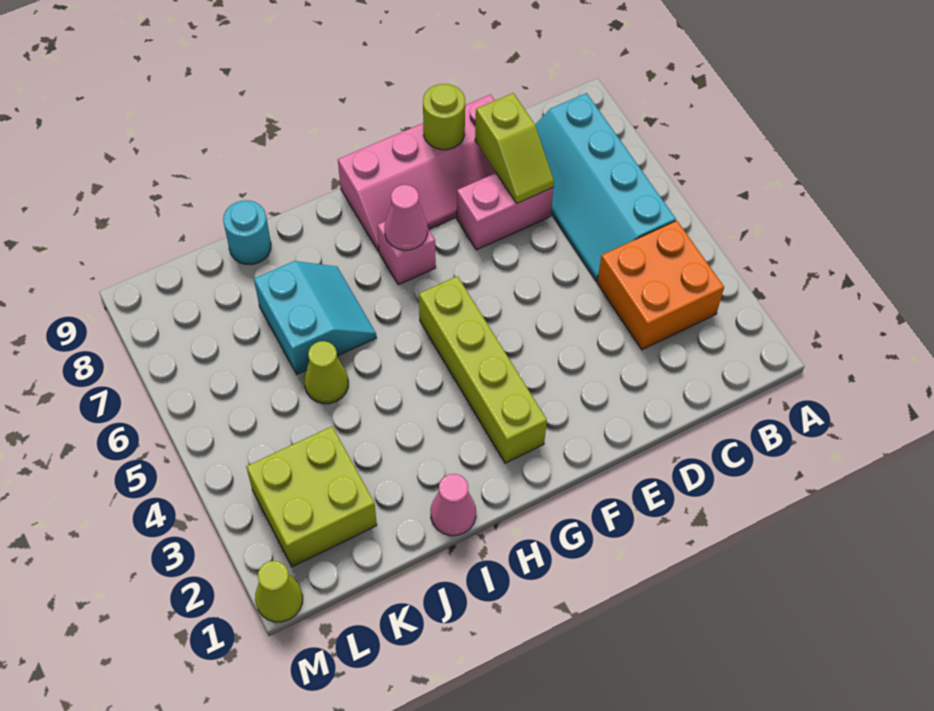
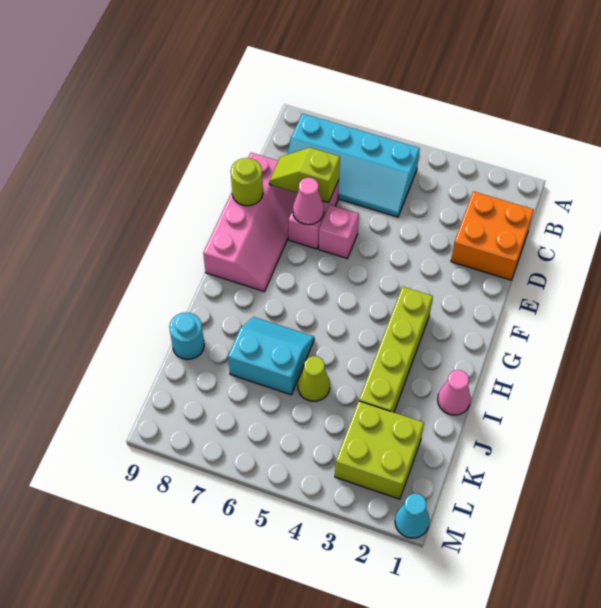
orange 2x2 brick [597,221,724,350] -> orange 2x2 brick moved to [451,191,534,280]
lime 1x2 slope [475,93,554,203] -> lime 1x2 slope turned to [269,148,340,203]
lime 1x4 brick [419,276,547,463] -> lime 1x4 brick turned to [359,287,433,412]
pink 1x1 brick [377,221,436,285] -> pink 1x1 brick moved to [319,205,359,258]
pink 1x1 cone [385,185,428,250] -> pink 1x1 cone moved to [293,178,324,225]
lime 1x1 cone [255,561,303,622] -> cyan 1x1 cone [395,494,430,538]

